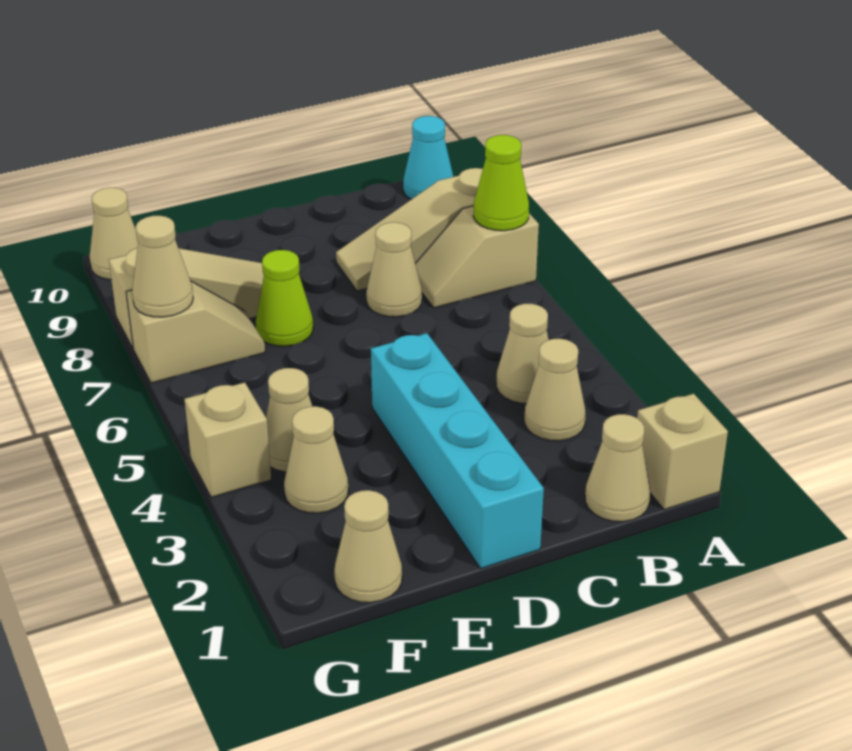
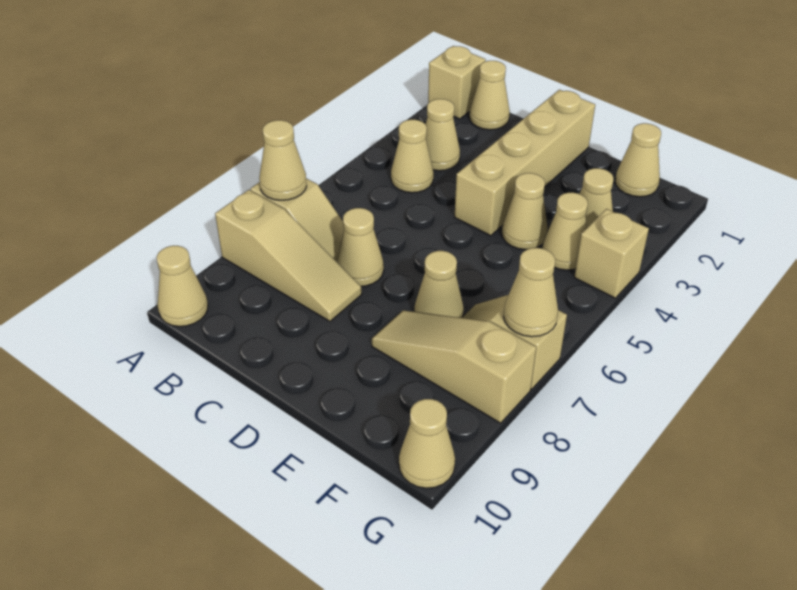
lime 1x1 cone [473,135,529,231] -> tan 1x1 cone [259,120,307,200]
cyan 1x1 cone [403,116,453,199] -> tan 1x1 cone [157,246,208,326]
cyan 1x4 brick [371,333,544,569] -> tan 1x4 brick [455,90,595,236]
none -> tan 1x1 cone [502,173,548,250]
lime 1x1 cone [256,250,313,346] -> tan 1x1 cone [414,251,464,318]

